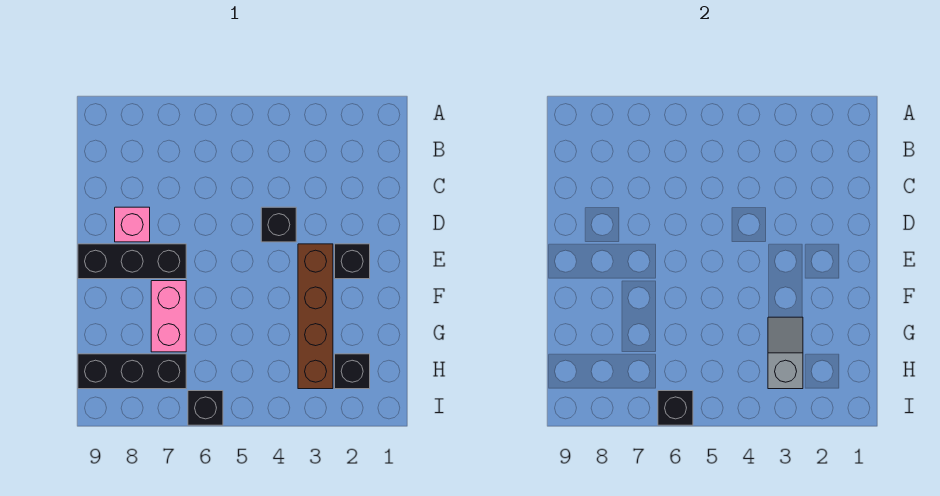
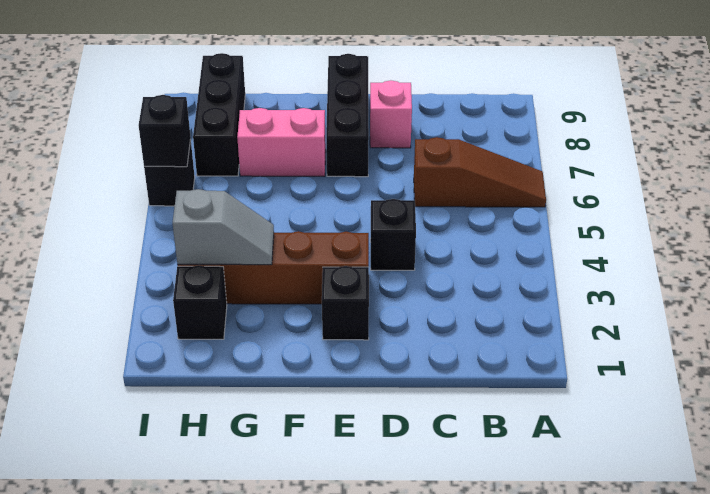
none -> brown 1x3 slope [414,137,546,207]

